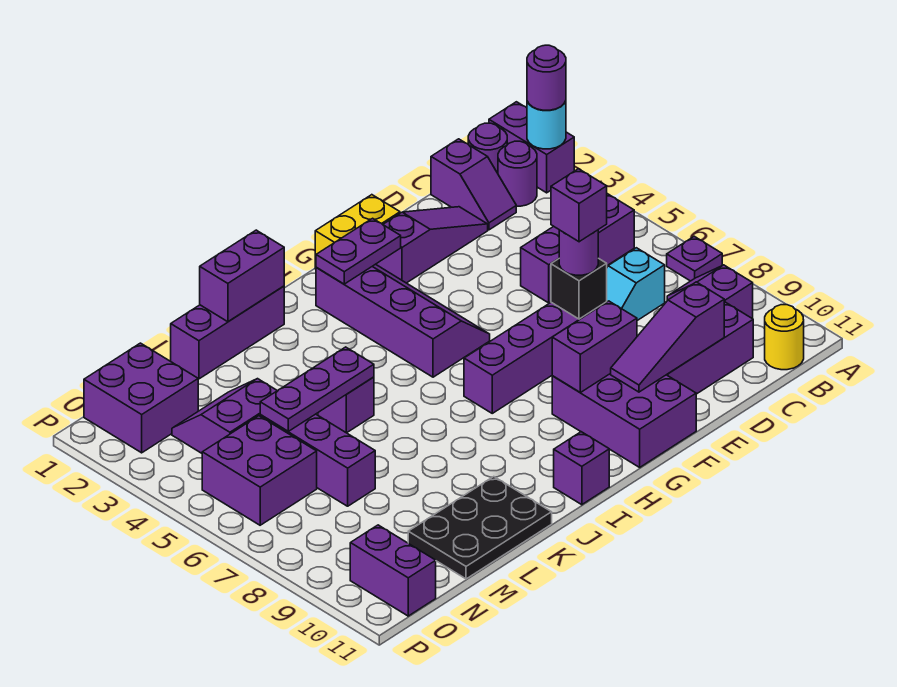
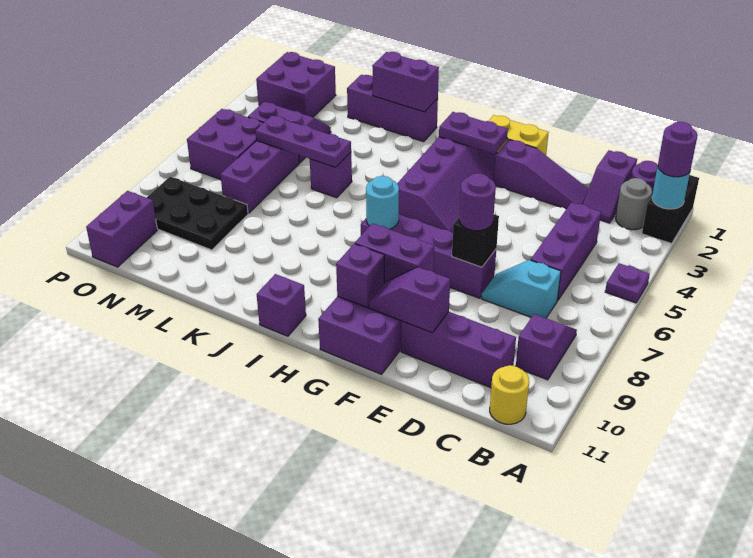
purple 1x2 brick [489,102,574,193] -> black 1x2 brick [642,175,699,244]
purple 1x1 plate [667,236,722,281] -> purple 1x1 plate moved to [605,263,650,303]
purple 1x1 round brick [498,141,537,206] -> grey 1x1 round brick [616,178,652,230]
purple 1x3 brick [521,194,634,303] -> purple 1x3 brick turned to [531,202,601,301]
purple 1x3 slope [611,282,724,392] -> purple 1x2 slope [369,267,450,333]
purple 1x1 brick [551,169,607,242] -> purple 1x1 brick moved to [336,244,384,307]
none -> cyan 1x1 round brick [366,176,399,229]
black 2x3 plate [408,477,552,579] -> black 2x3 plate moved to [147,177,248,250]

